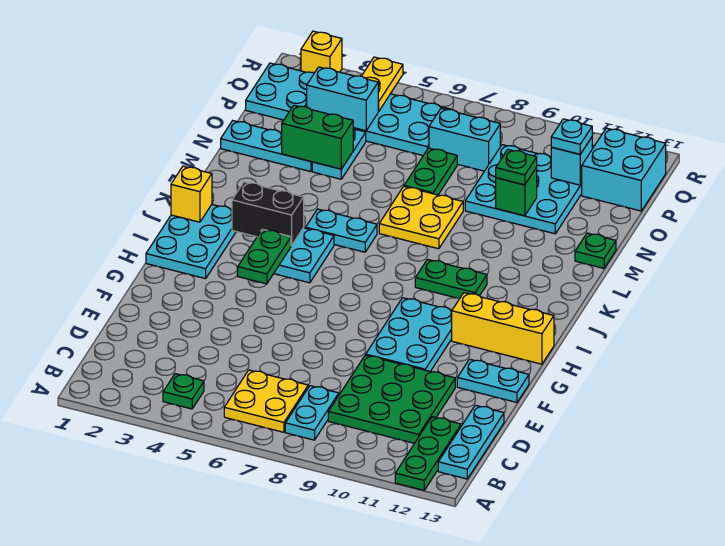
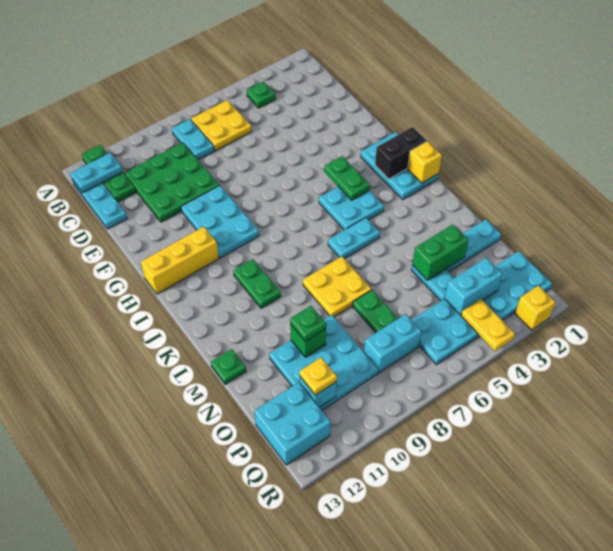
cyan 1x2 plate [457,359,529,402] -> cyan 1x2 plate moved to [70,153,123,193]
black 1x2 brick [232,182,304,246] -> black 1x2 brick moved to [375,127,427,179]
green 1x2 plate [415,259,487,299] -> green 1x2 plate turned to [233,259,281,309]
cyan 1x1 plate [551,119,592,154] -> yellow 1x1 plate [300,358,337,395]

